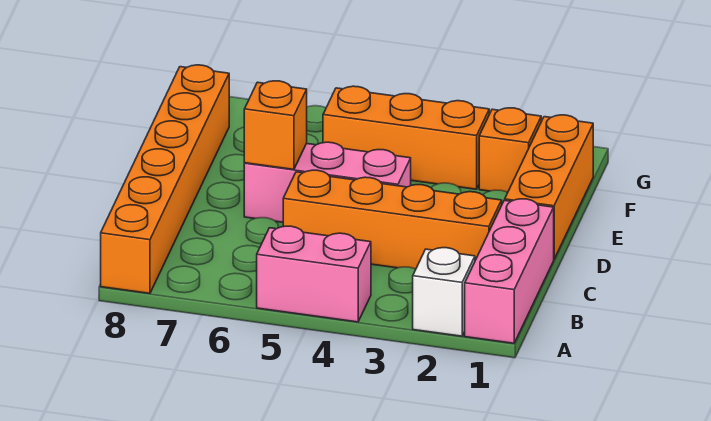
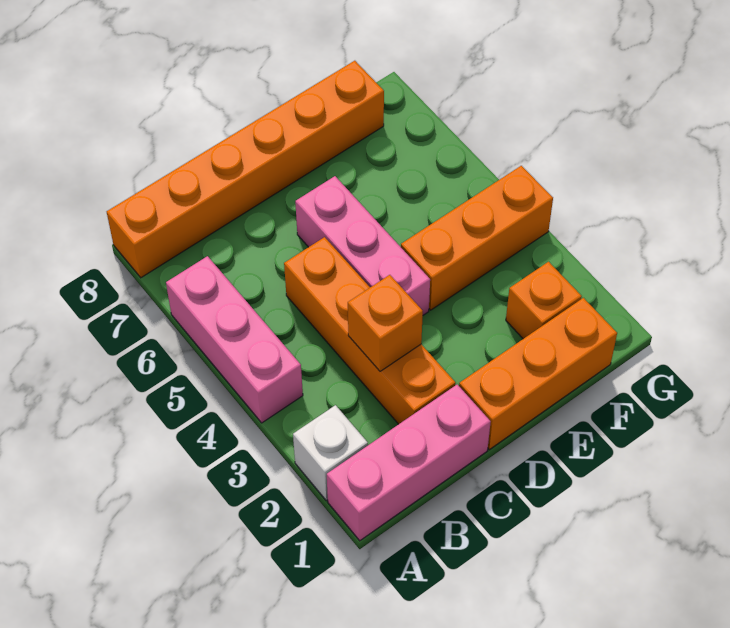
pink 1x2 brick [257,226,371,322] -> pink 1x3 brick [166,256,303,423]
orange 1x1 brick [244,81,307,170] -> orange 1x1 brick moved to [348,275,423,371]
orange 1x3 brick [323,86,489,189] -> orange 1x3 brick turned to [401,166,553,310]

